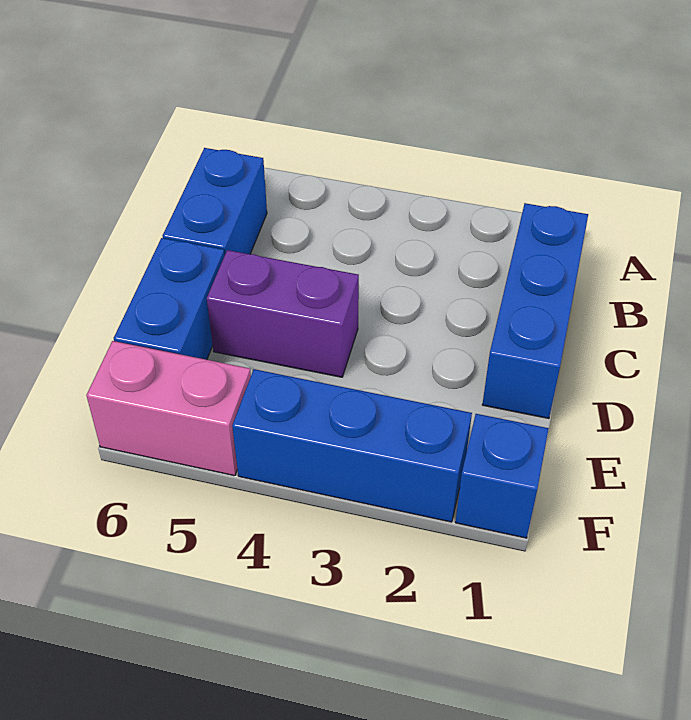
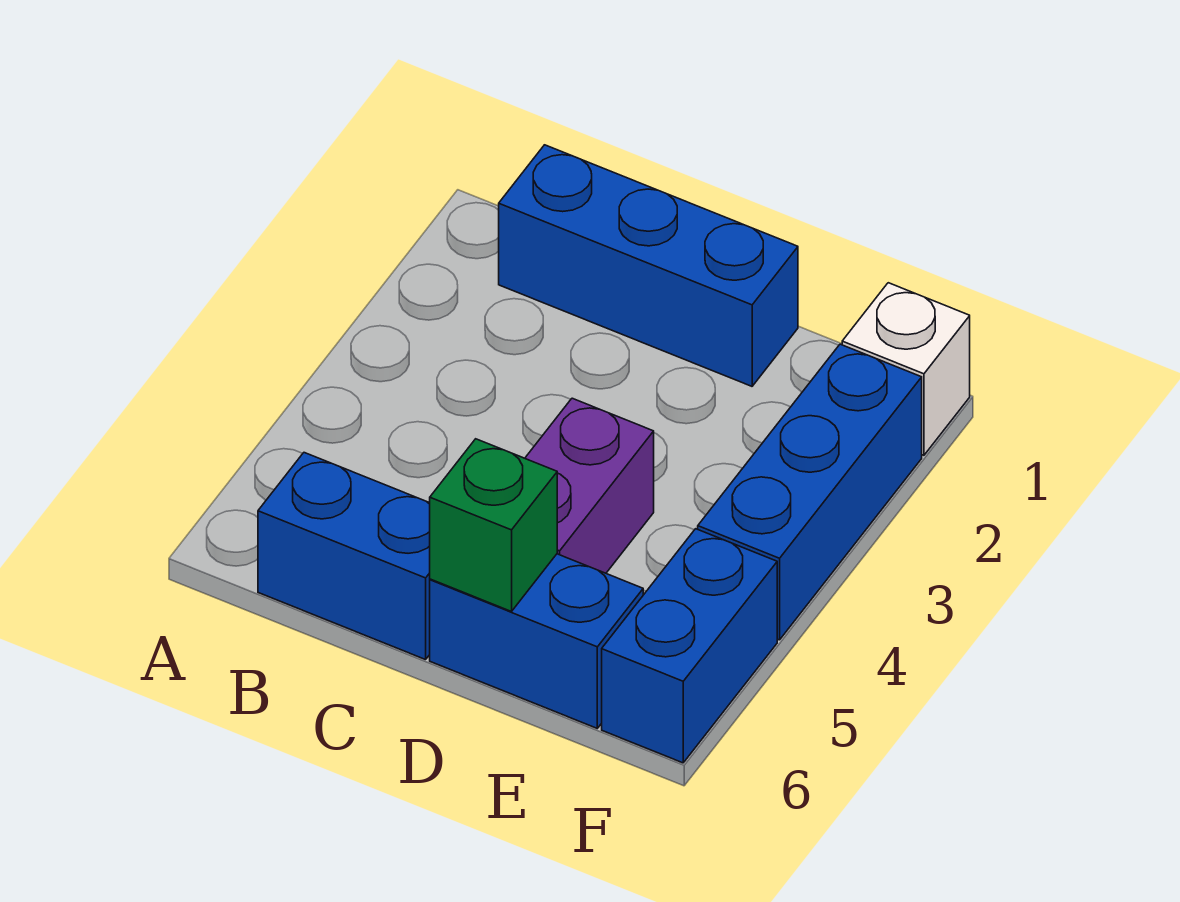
none -> green 1x1 brick [430,439,557,612]
blue 1x1 brick [455,414,549,538] -> white 1x1 brick [842,283,970,455]
pink 1x2 brick [87,341,251,476] -> blue 1x2 brick [602,529,777,763]

